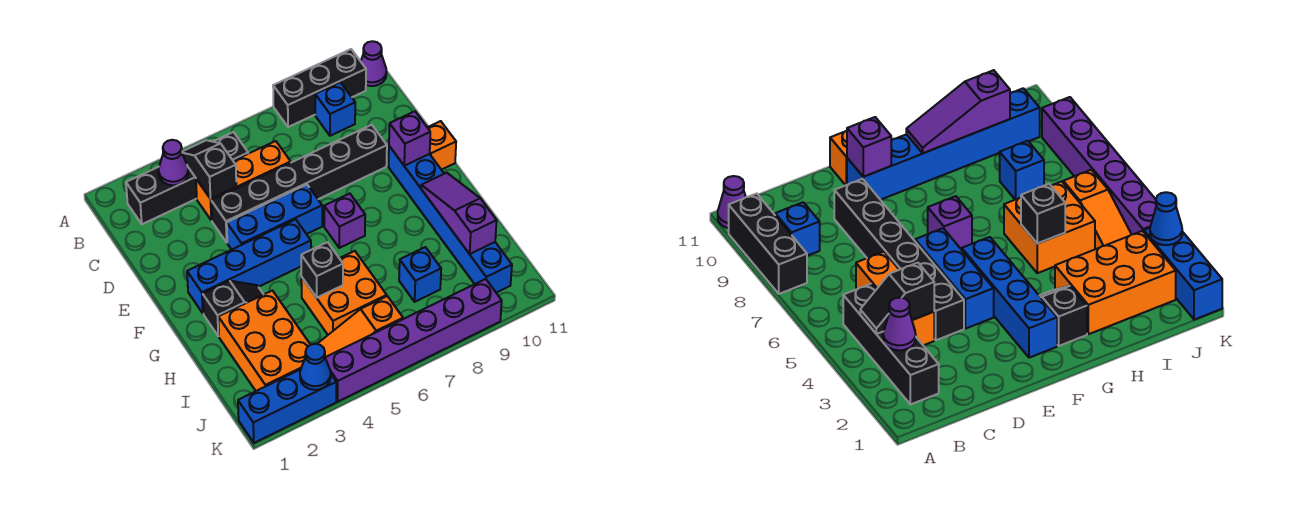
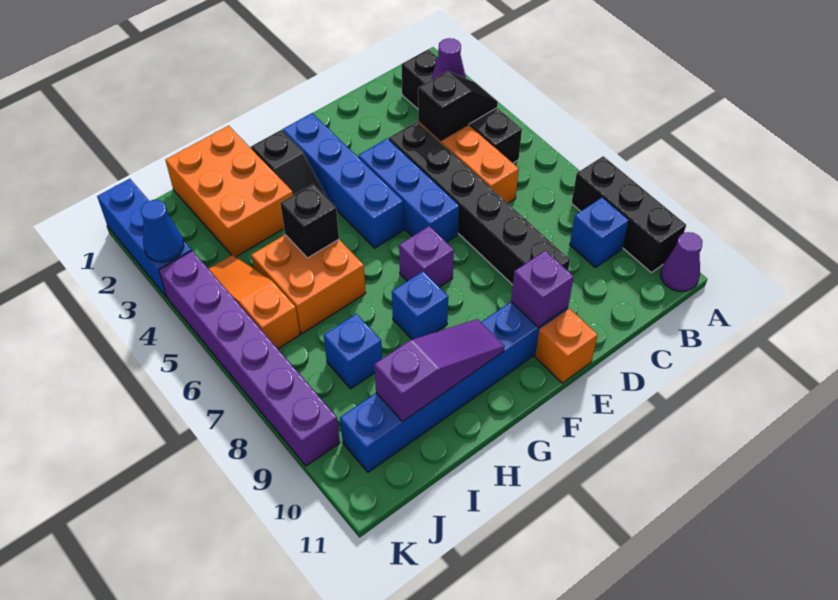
none -> blue 1x1 brick [392,271,448,339]
orange 2x3 brick [218,291,310,391] -> orange 2x3 brick turned to [166,126,293,257]

